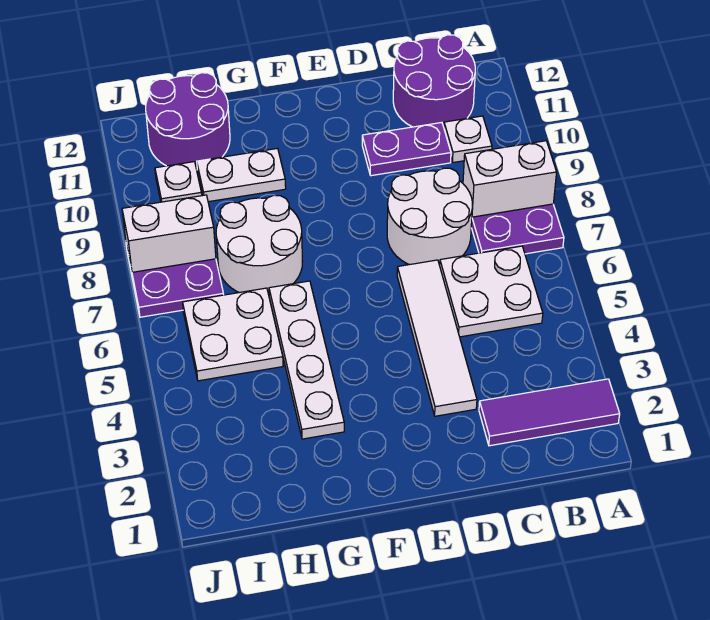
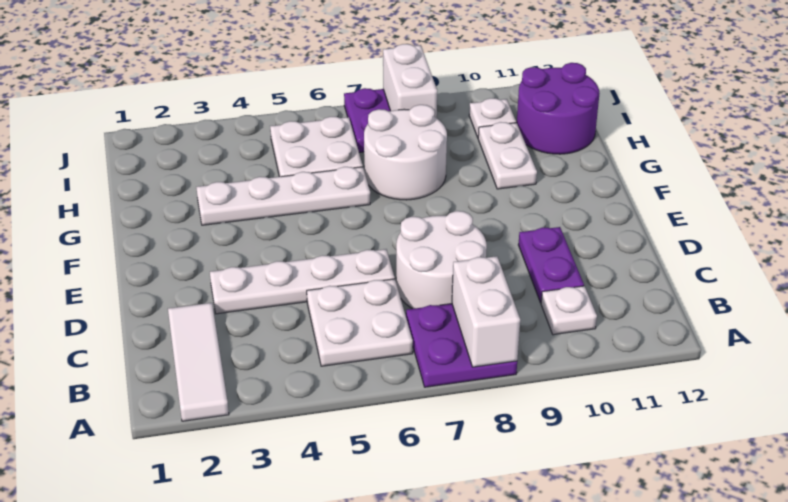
purple 1x3 tile [479,379,620,446] -> white 1x3 tile [168,303,229,421]
purple 2x2 round brick [393,35,475,127] -> none
white 1x4 tile [397,260,477,416] -> white 1x4 plate [210,249,395,314]

